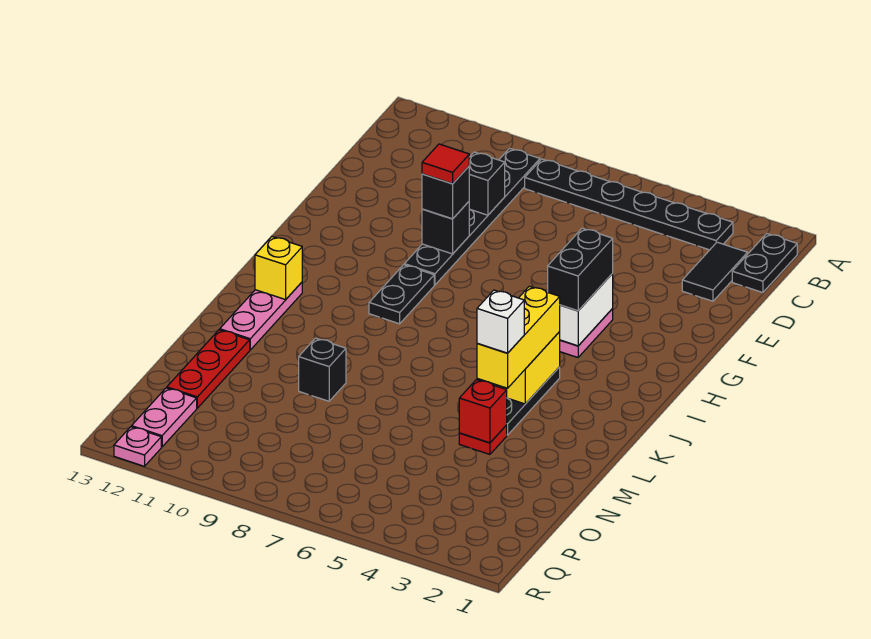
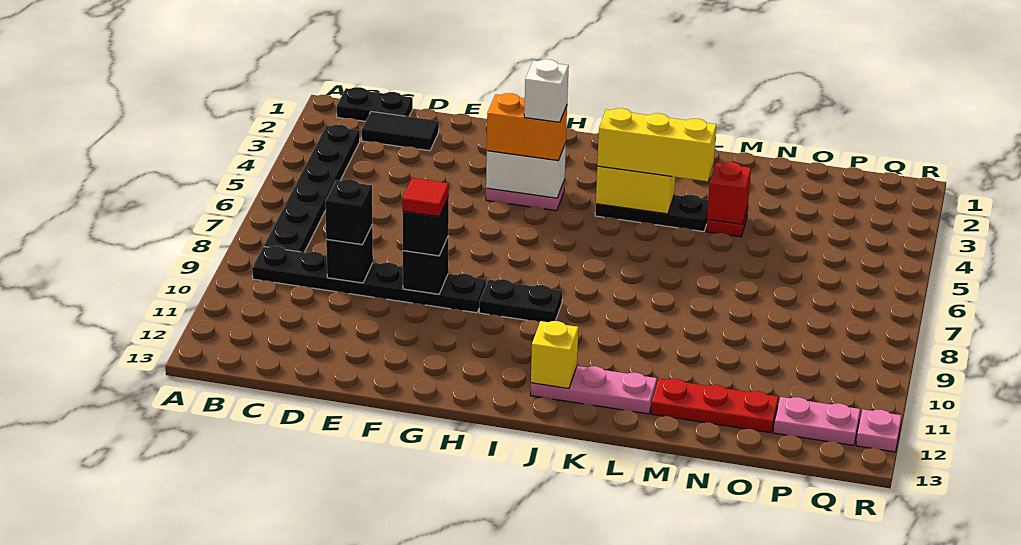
black 1x2 brick [548,228,613,311] -> orange 1x2 brick [487,93,567,161]
white 1x1 brick [477,290,524,353] -> white 1x1 brick moved to [524,59,569,122]
black 1x1 brick [299,338,346,401] -> black 1x1 brick moved to [325,179,372,245]

